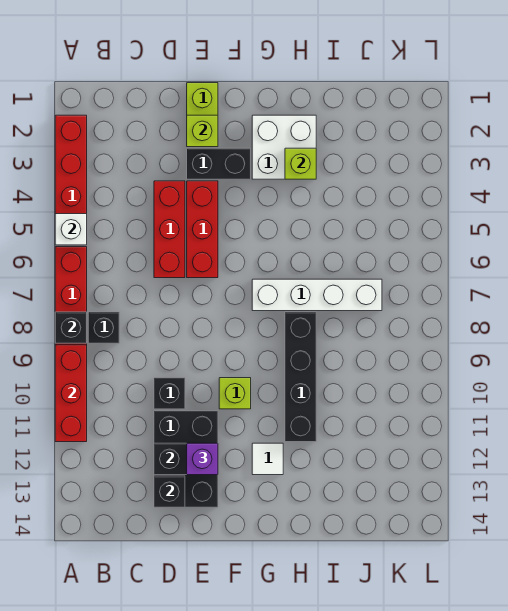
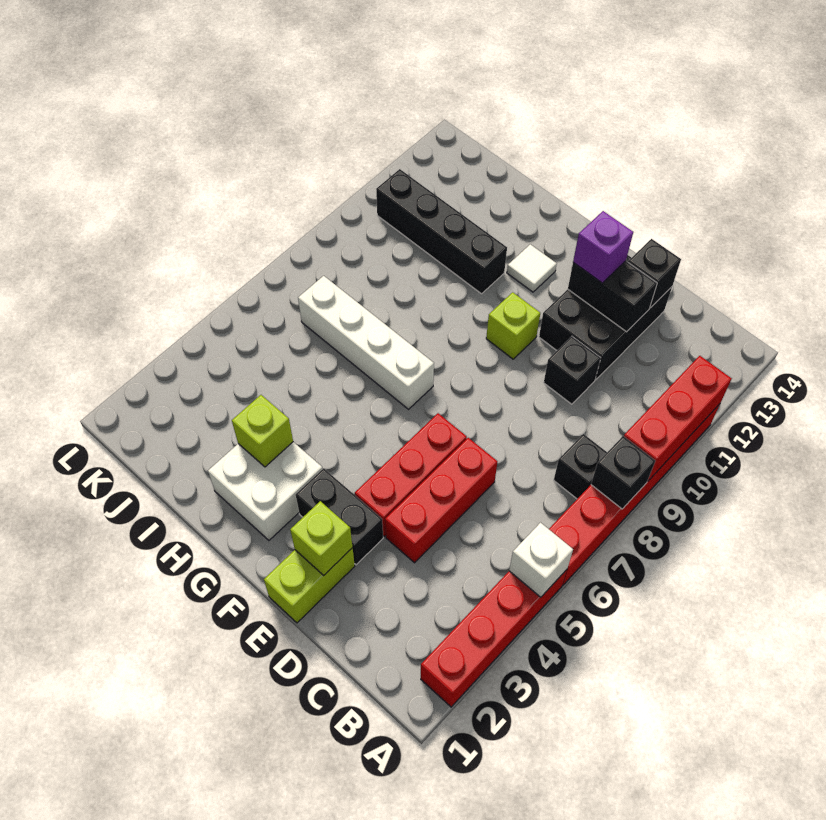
black 1x4 brick [285,312,316,442] -> black 1x4 brick turned to [376,169,507,294]

